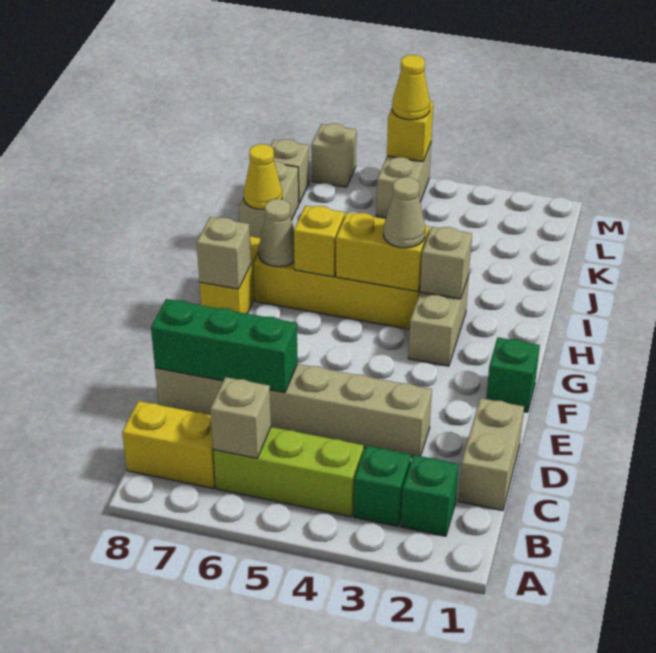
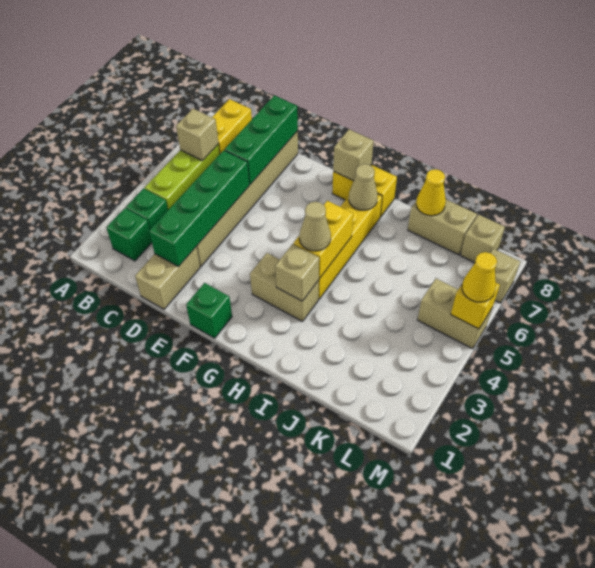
tan 1x2 brick [458,398,524,511] -> tan 1x2 brick turned to [135,247,200,309]
none -> green 1x4 brick [149,150,250,267]
yellow 1x1 brick [294,206,345,277] -> none

